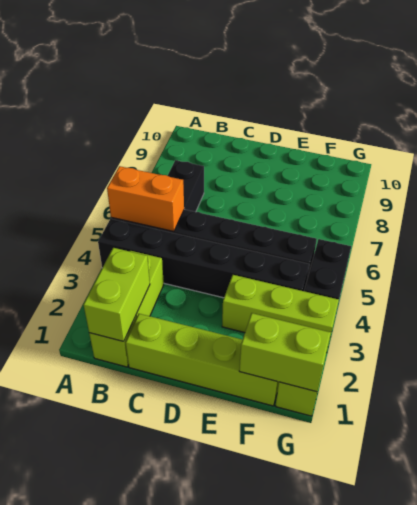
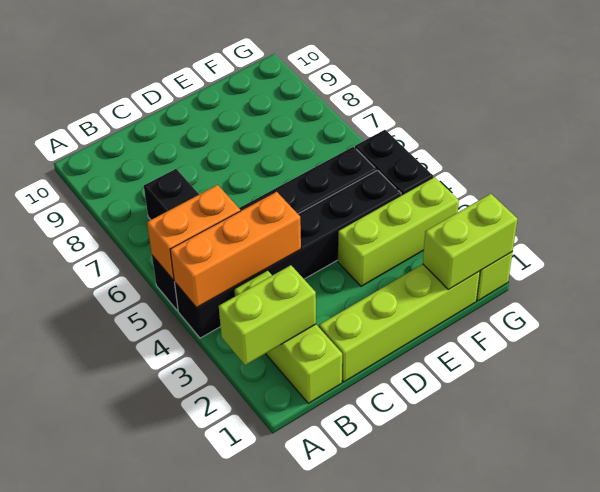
none -> orange 1x3 brick [170,192,301,308]
lime 1x2 brick [84,248,150,341] -> lime 1x2 brick turned to [219,265,316,365]

